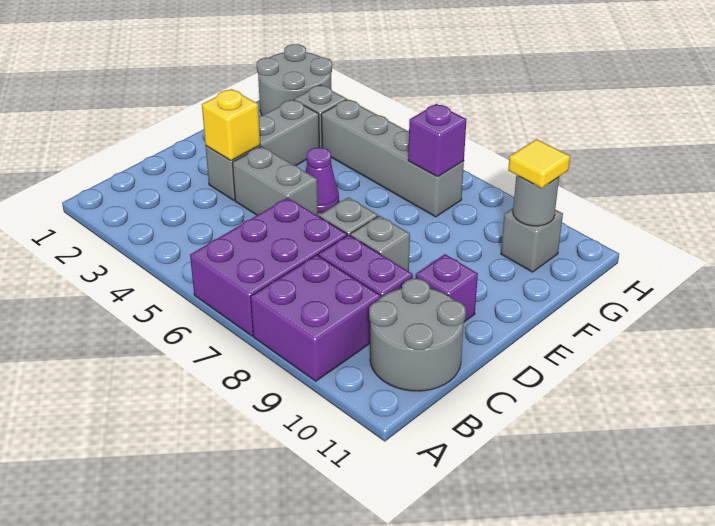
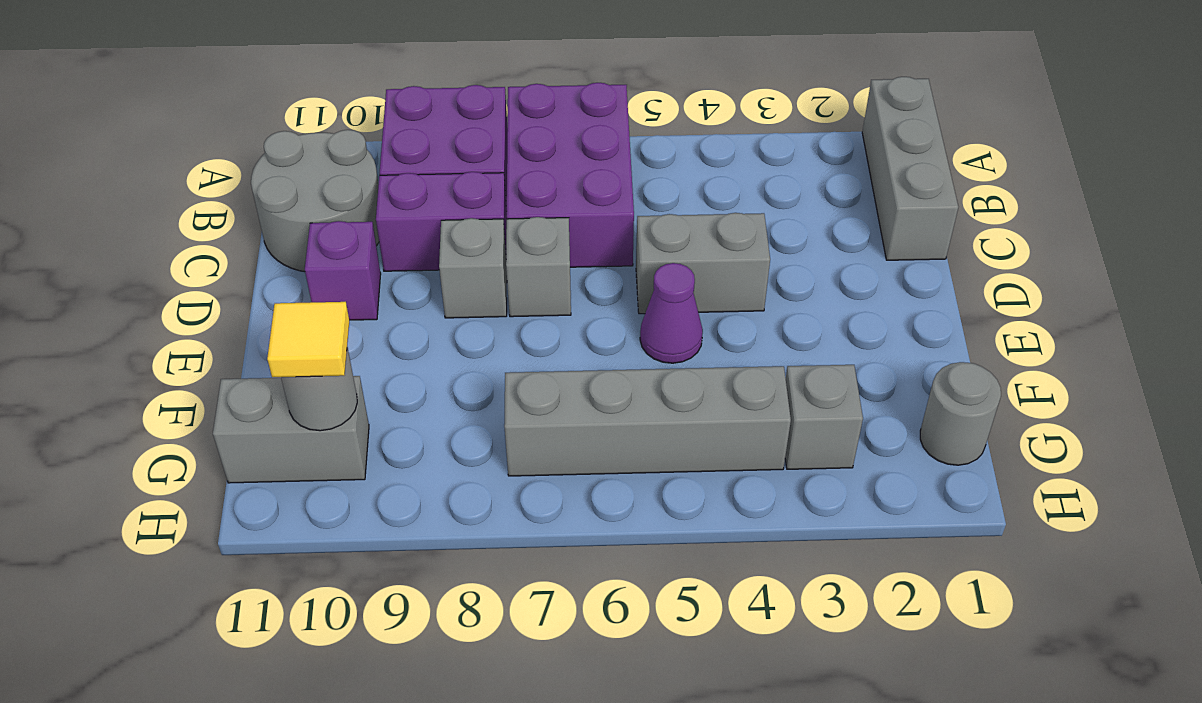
grey 1x3 brick [206,100,320,200] -> grey 1x3 brick moved to [862,77,958,260]
yellow 1x1 brick [202,89,260,161] -> none
grey 2x2 round brick [257,44,332,116] -> grey 1x1 round brick [920,362,1001,465]
purple 1x1 brick [408,104,466,177] -> none
grey 1x1 brick [501,208,563,272] -> grey 1x2 brick [213,376,369,483]

